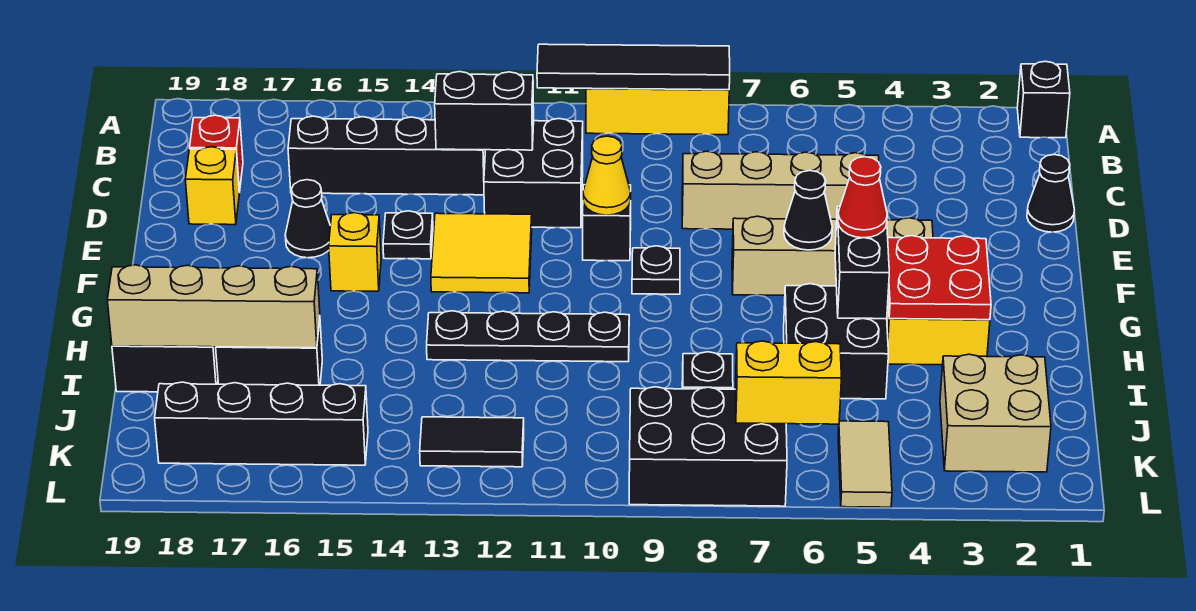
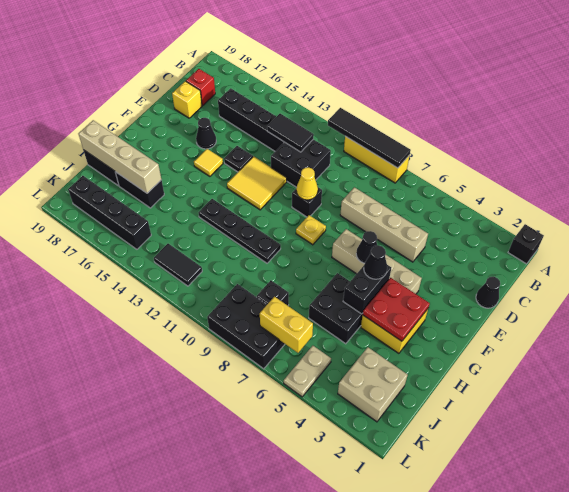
black 1x2 brick [435,72,534,150] -> black 1x2 tile [267,114,314,152]
black 1x1 plate [632,246,680,294] -> yellow 1x1 plate [296,215,326,245]
yellow 1x1 brick [329,213,381,291] -> yellow 1x1 tile [194,149,223,176]
red 1x1 cone [838,157,887,238] -> black 1x1 cone [364,245,387,279]
tan 1x2 tile [838,421,892,507] -> tan 1x2 plate [284,346,331,397]

